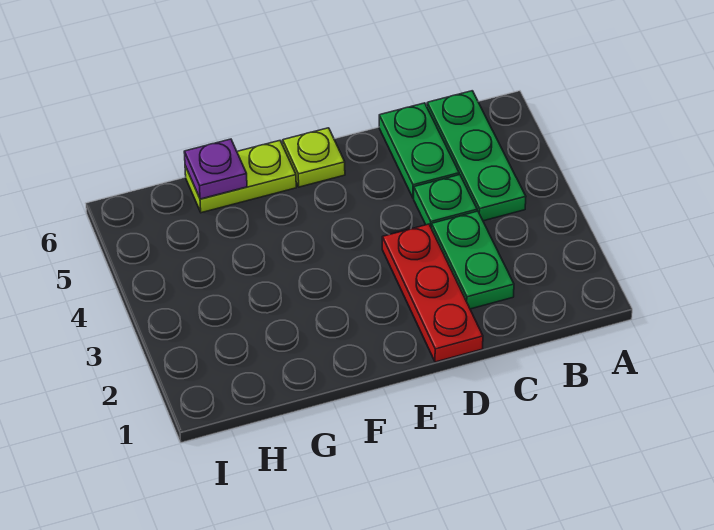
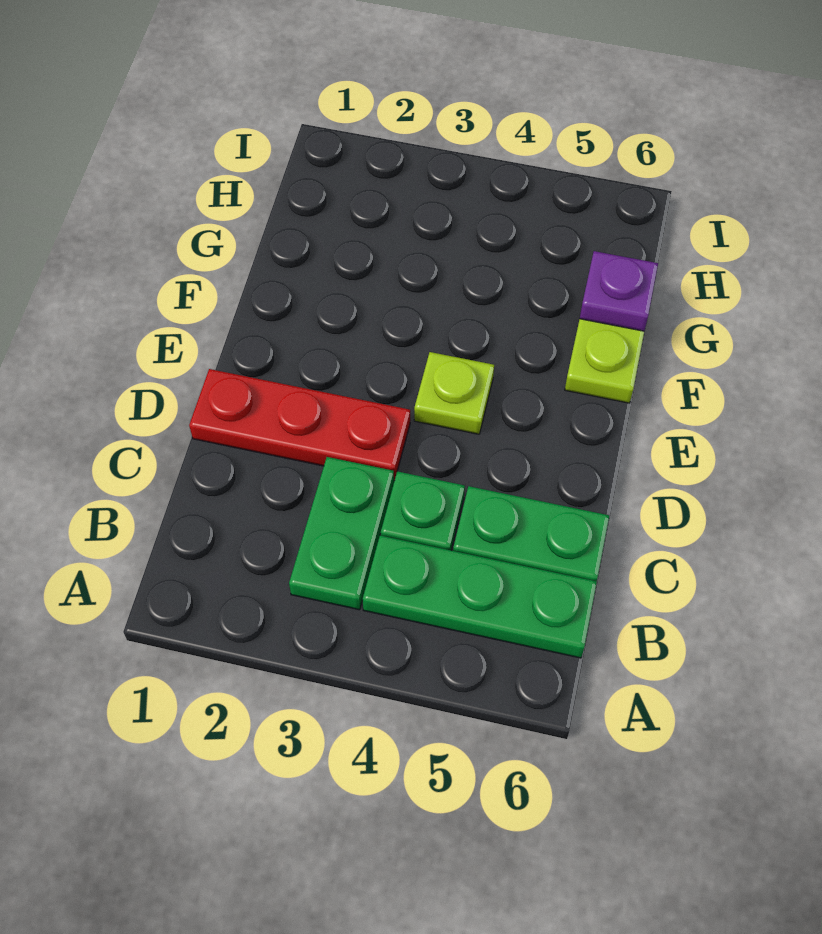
green 1x2 plate [431,211,514,309] -> green 1x2 plate turned to [289,457,394,610]
lime 1x1 plate [283,128,345,187] -> lime 1x1 plate moved to [414,352,494,434]

